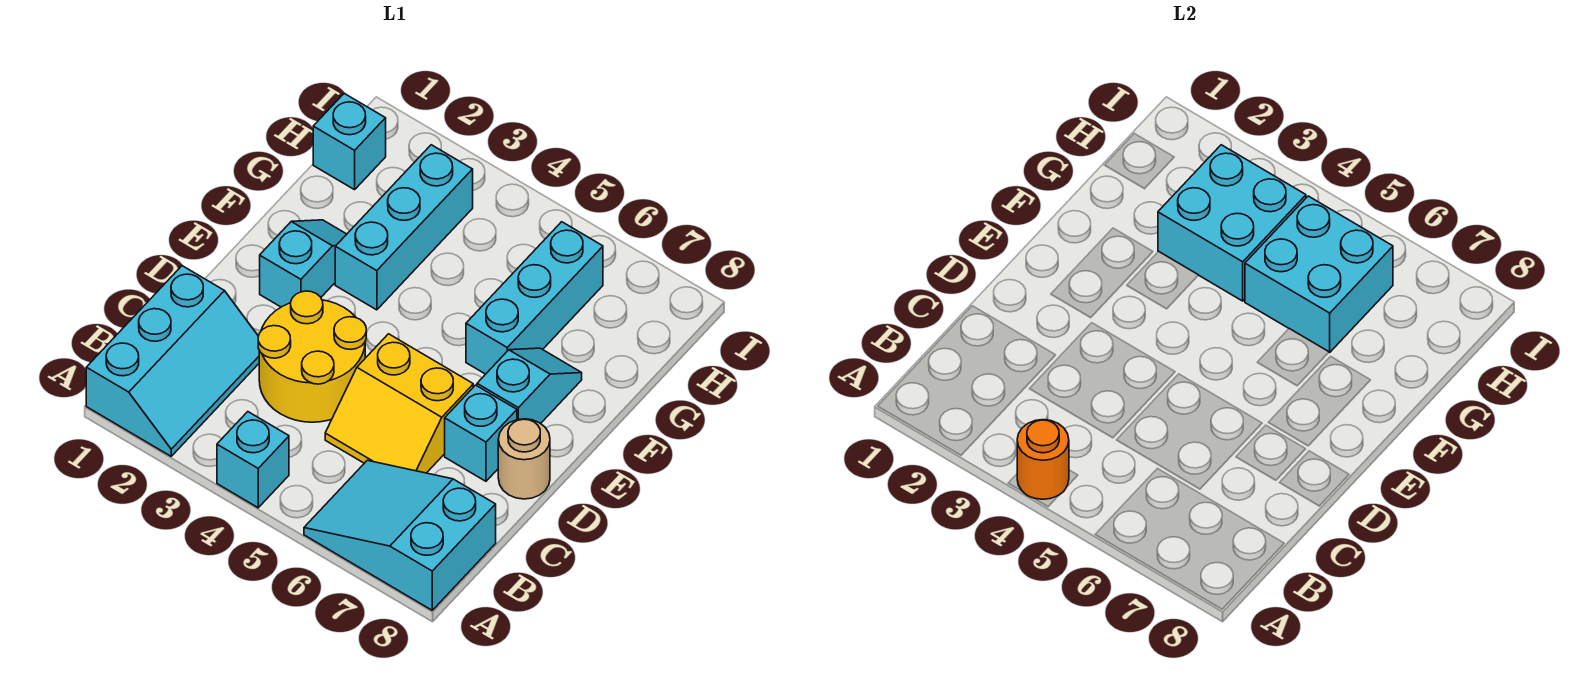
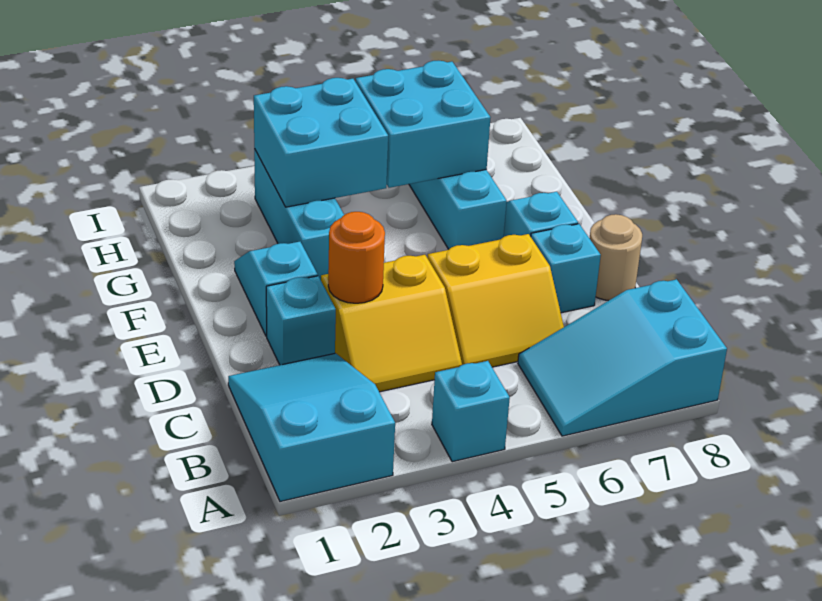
cyan 2x3 slope [86,266,259,456] -> cyan 2x3 slope turned to [228,353,395,502]
orange 1x1 round brick [1017,420,1069,499] -> orange 1x1 round brick moved to [328,212,385,303]
yellow 2x2 round brick [258,291,366,422] -> yellow 2x2 slope [321,255,462,392]
cyan 1x1 brick [313,94,386,190] -> cyan 1x1 brick moved to [266,276,336,365]

